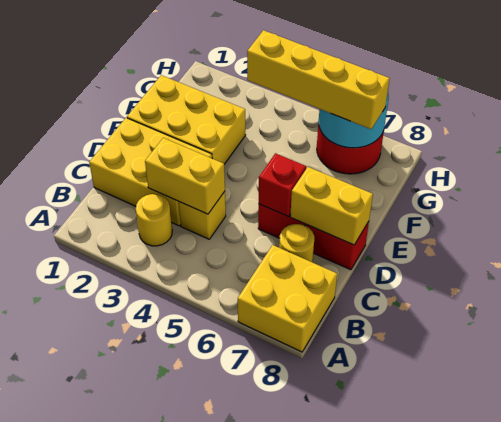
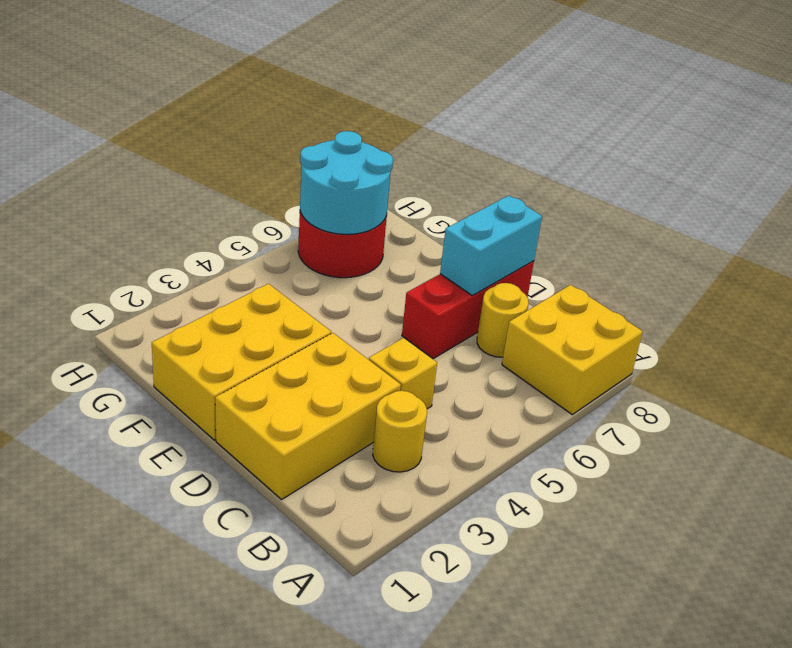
yellow 1x2 brick [145,138,225,214] -> none
red 1x1 brick [259,153,306,217] -> none
yellow 1x2 brick [290,167,373,245] -> cyan 1x2 brick [440,196,542,296]
yellow 1x4 brick [247,30,390,129] -> none

